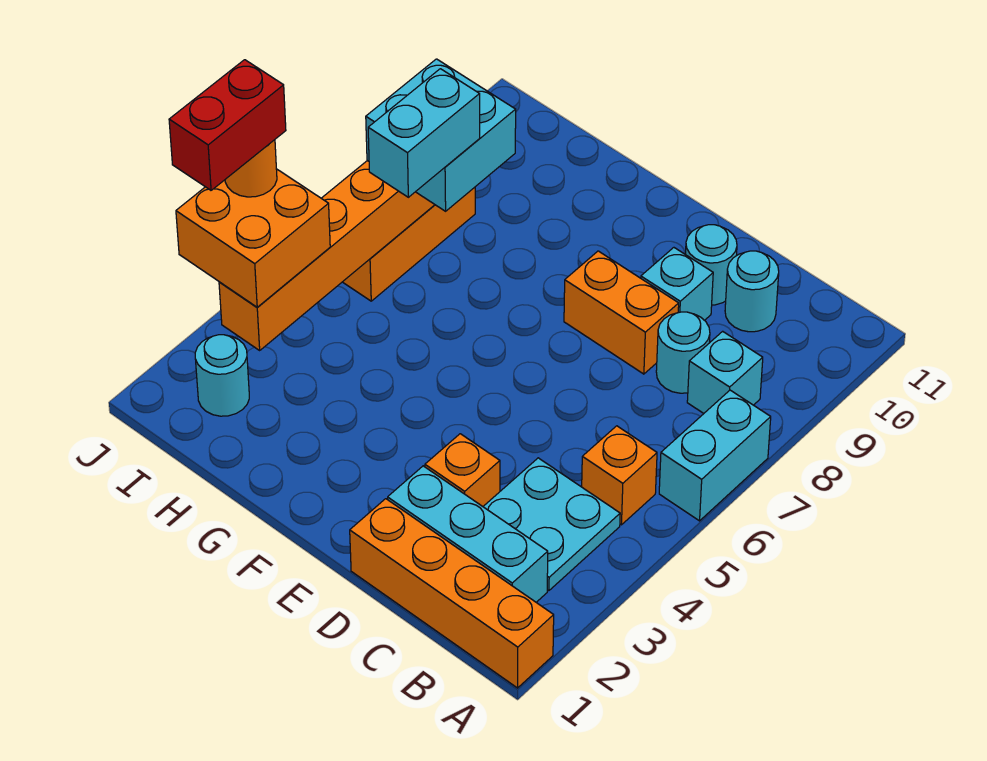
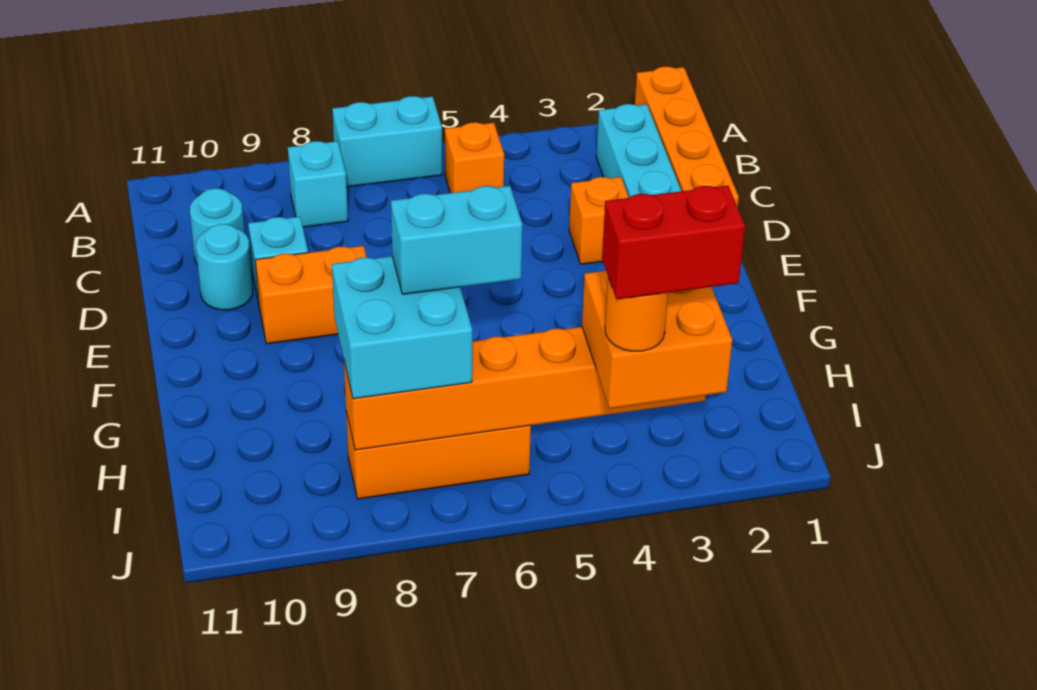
cyan 2x2 plate [483,458,620,591] -> none
cyan 1x1 round brick [656,312,710,393] -> none
orange 1x2 brick [564,251,679,374] -> orange 1x2 brick turned to [255,246,367,344]
cyan 1x1 round brick [195,335,249,416] -> none

